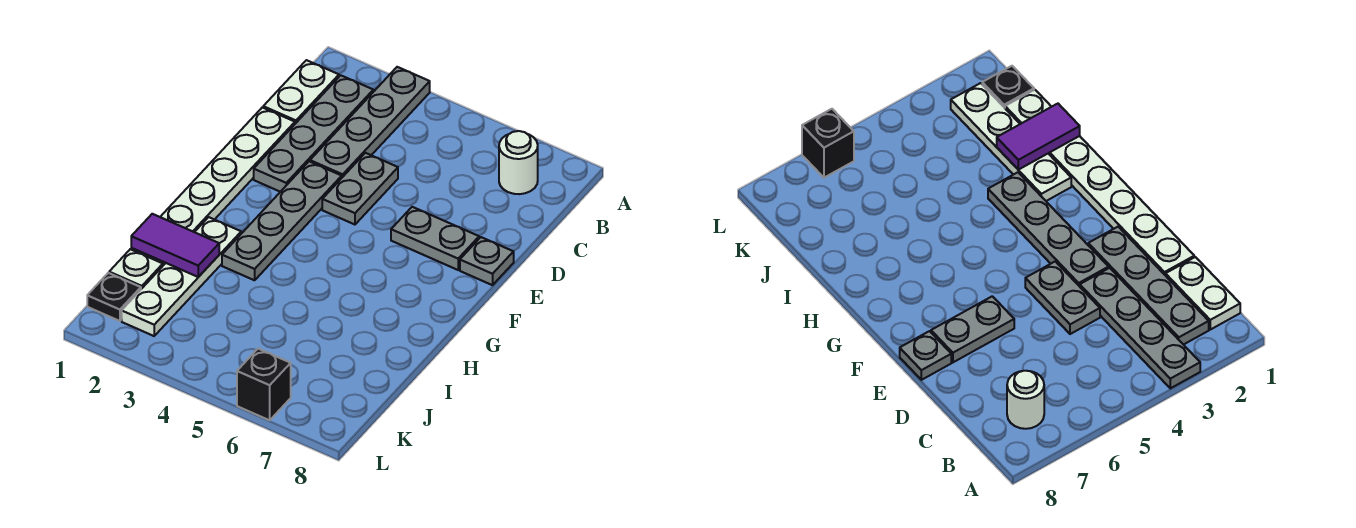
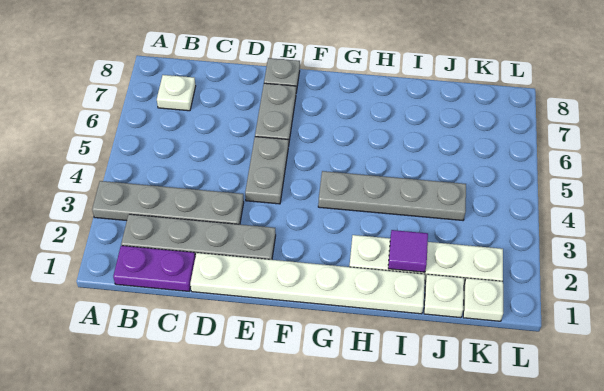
white 1x2 plate [263,60,339,124] -> purple 1x2 plate [113,246,195,291]
white 1x1 round brick [499,131,538,194] -> white 1x1 plate [157,75,196,111]
grey 1x2 plate [322,153,398,225] -> grey 1x2 plate turned to [245,137,288,204]
grey 1x4 plate [222,161,342,280] -> grey 1x4 plate moved to [318,171,466,220]
purple 1x2 tile [131,214,219,277] -> purple 1x1 tile [388,230,428,272]
black 1x1 plate [87,273,141,321] -> white 1x1 plate [463,278,503,321]
black 1x1 brick [237,349,291,420] -> none

